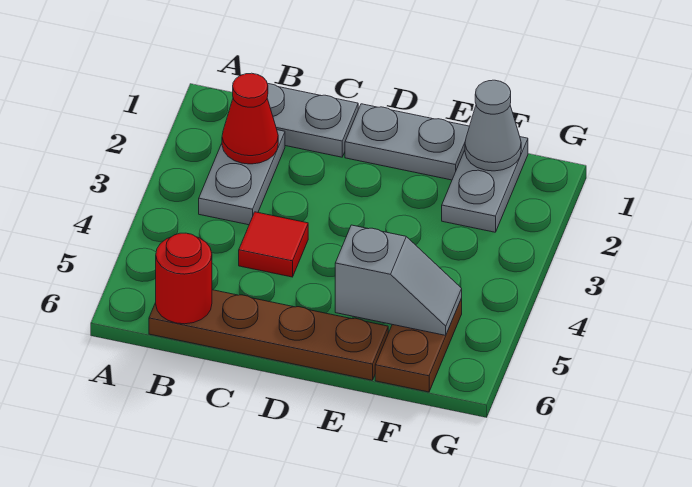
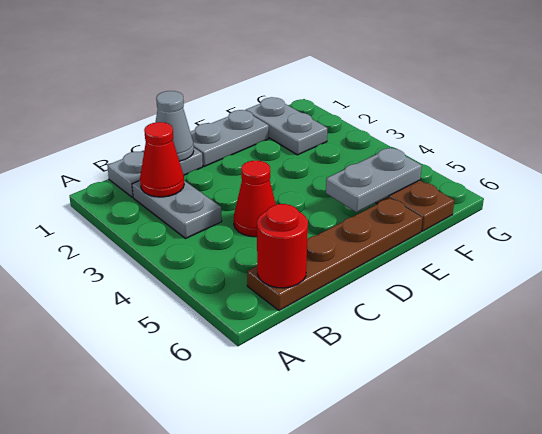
red 1x1 tile [239,212,308,277] -> red 1x1 cone [234,161,276,237]
grey 1x2 slope [335,225,462,335] -> grey 1x2 plate [326,148,422,212]
grey 1x1 cone [465,80,521,171] -> grey 1x1 cone moved to [155,91,194,161]

